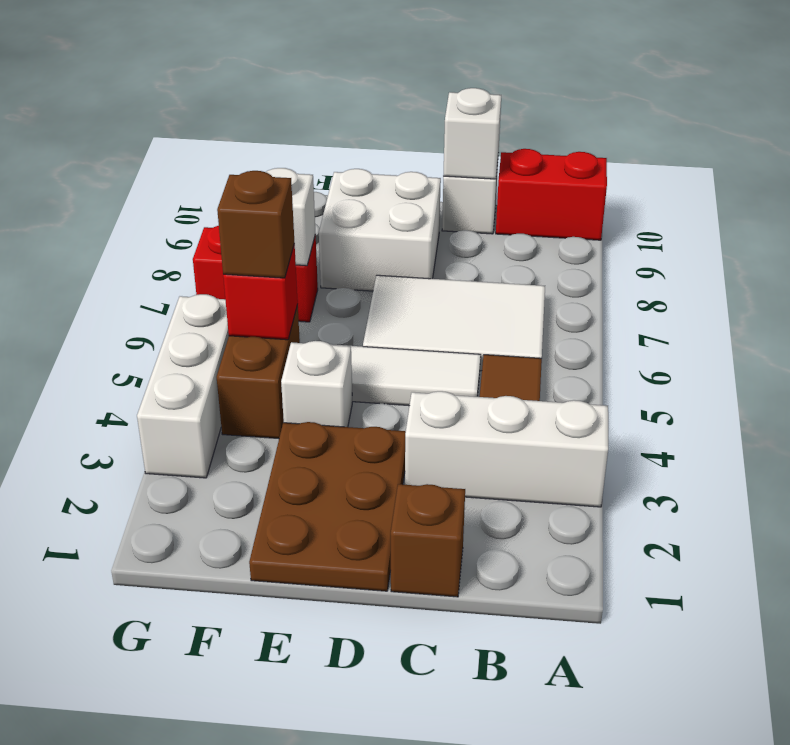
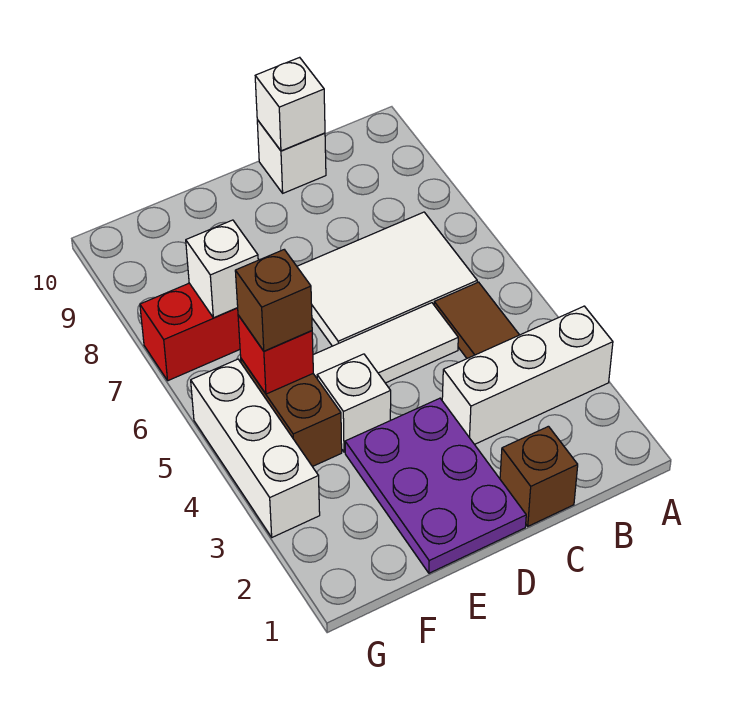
red 1x2 brick [496,149,607,240] -> none
brown 2x3 plate [249,422,406,591] -> purple 2x3 plate [345,398,526,573]
white 2x2 brick [319,169,441,291] -> none

